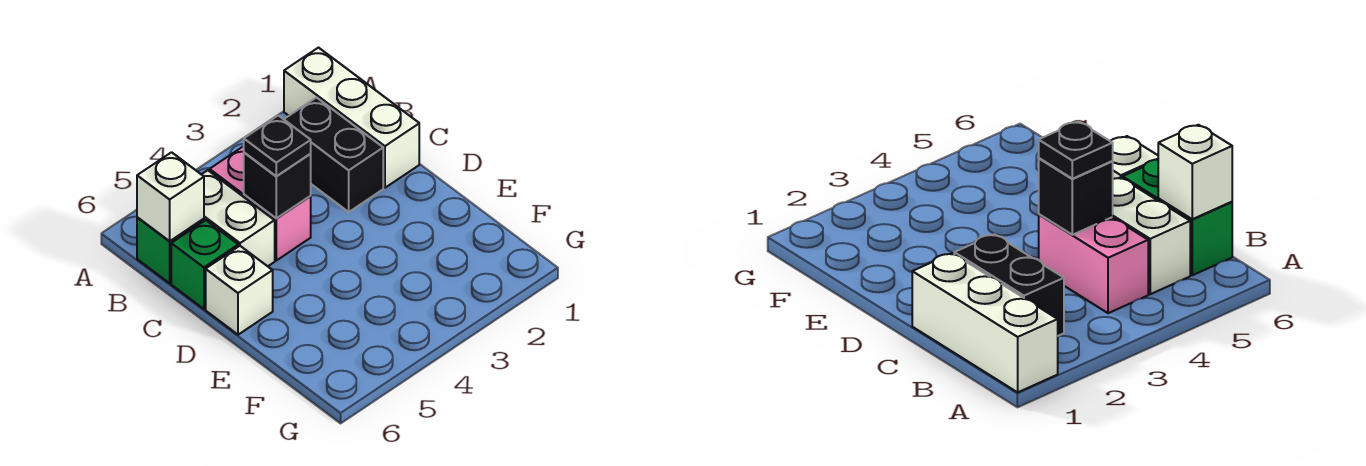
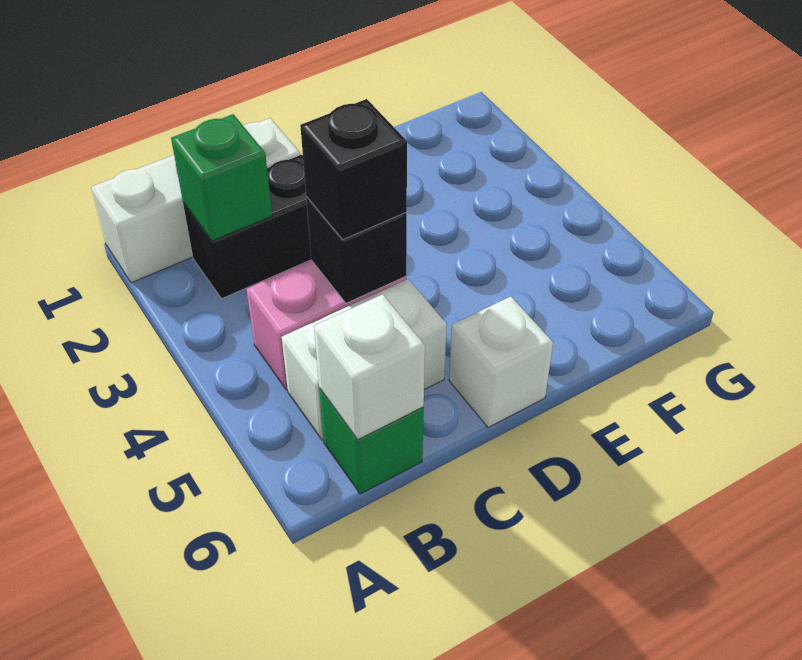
black 1x1 plate [244,115,311,176] -> black 1x1 brick [300,99,407,240]
green 1x1 brick [171,220,238,309] -> green 1x1 brick moved to [171,114,272,241]

